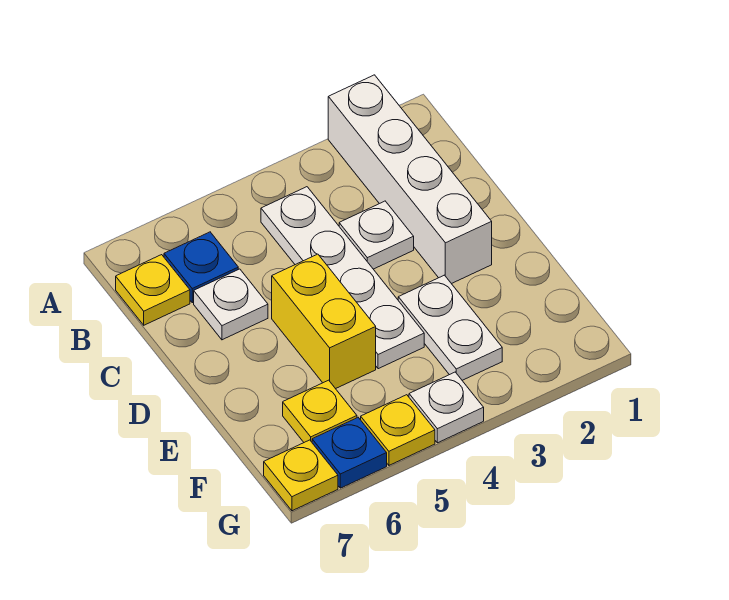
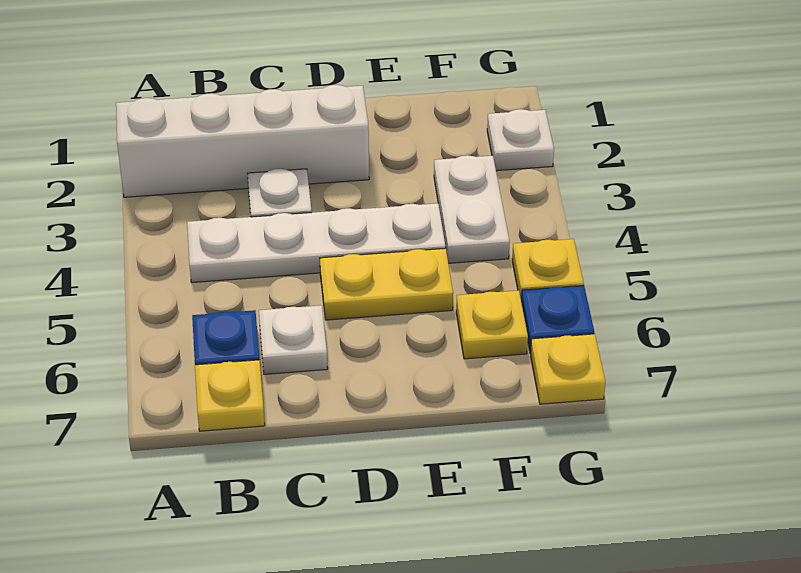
yellow 1x2 brick [272,254,376,389] -> yellow 1x2 plate [320,248,453,320]
white 1x2 plate [398,275,502,380] -> white 1x2 plate turned to [434,155,510,263]
white 1x1 plate [409,372,484,443] -> white 1x1 plate moved to [487,109,554,171]

